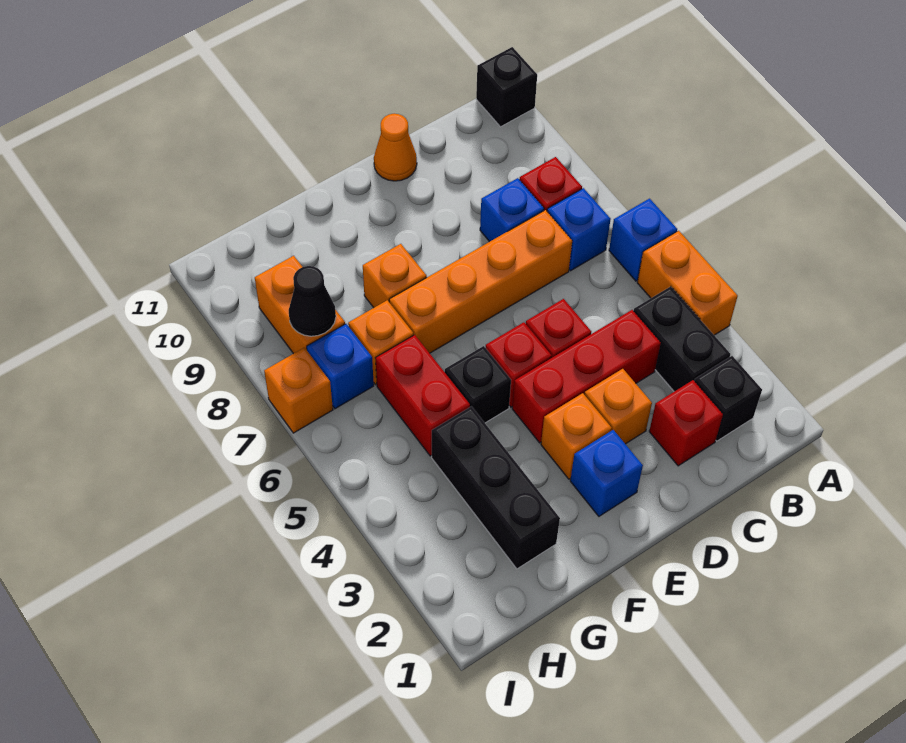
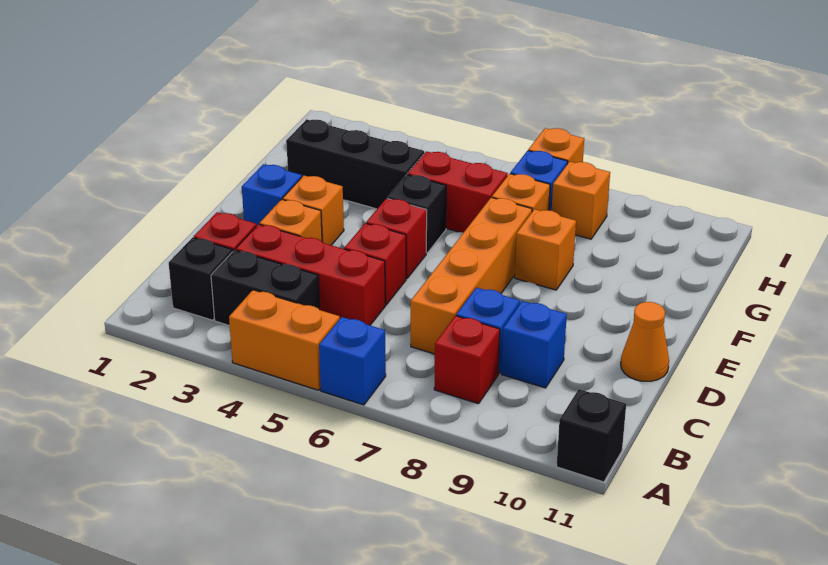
blue 1x1 brick [547,188,611,271] -> blue 1x1 brick moved to [501,301,567,388]
red 1x3 brick [512,310,661,443] -> red 1x3 brick turned to [236,224,385,325]
orange 1x2 brick [255,256,345,354] -> orange 1x1 brick [552,162,610,239]
black 1x1 cone [289,266,336,336] -> none

